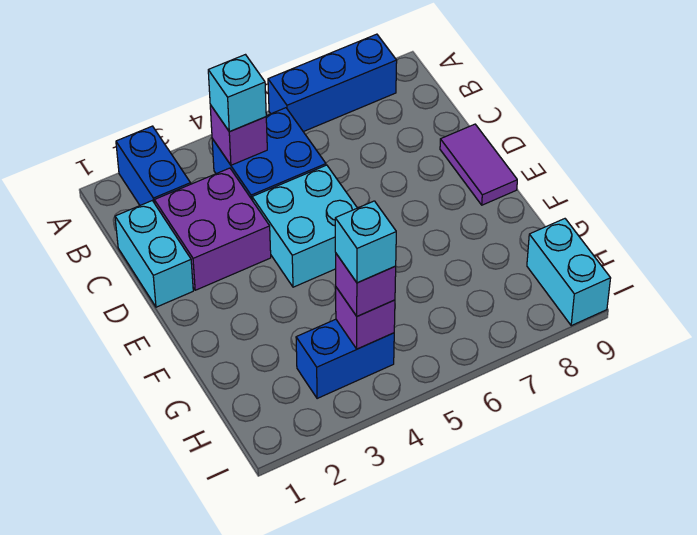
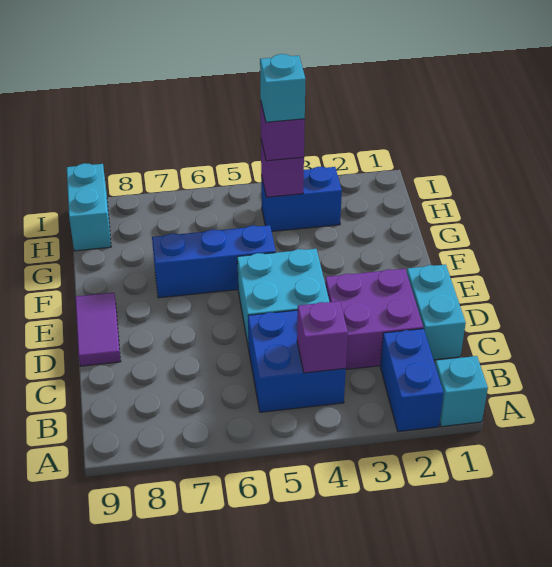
blue 1x3 brick [268,34,397,132] -> blue 1x3 brick moved to [152,225,276,298]
cyan 1x1 brick [208,55,266,132] -> cyan 1x1 brick moved to [435,356,488,427]

